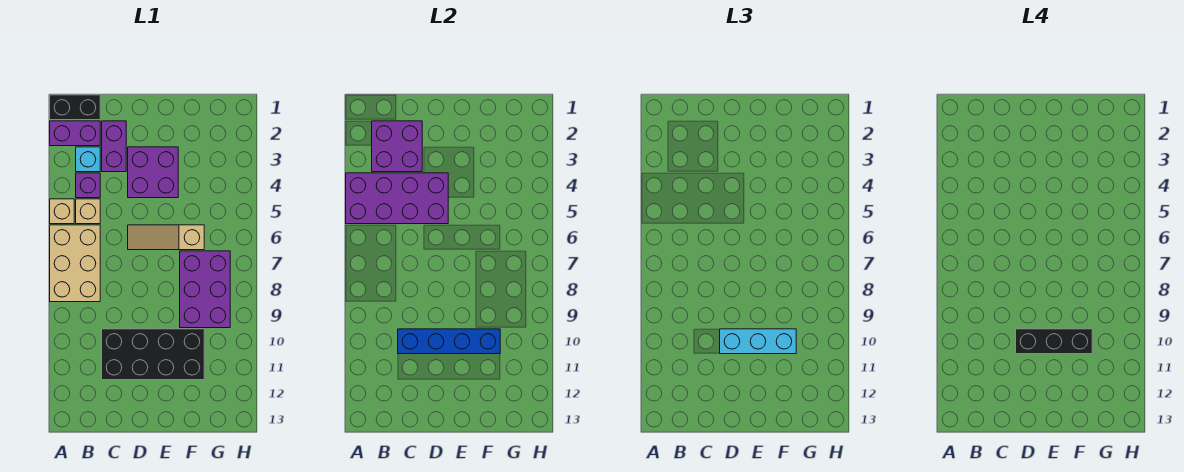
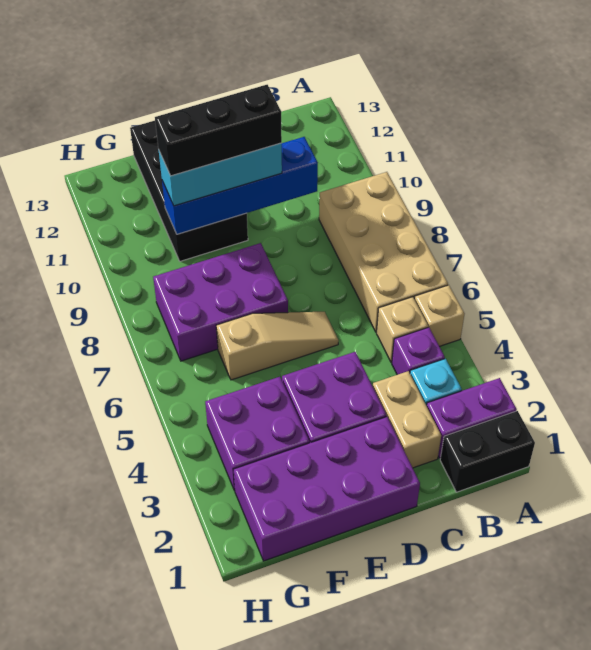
purple 2x4 brick [346,173,448,224] -> purple 2x4 brick moved to [233,417,420,561]
tan 2x3 brick [50,225,100,302] -> tan 2x4 brick [319,172,448,332]
purple 2x2 brick [372,121,422,172] -> purple 2x2 brick moved to [205,377,310,491]
purple 1x2 brick [102,121,126,172] -> tan 1x2 brick [373,371,441,468]
black 2x4 brick [102,329,204,380] -> black 2x4 brick turned to [130,121,248,261]
purple 2x3 brick [180,251,230,328] -> purple 2x3 brick turned to [153,243,288,361]

